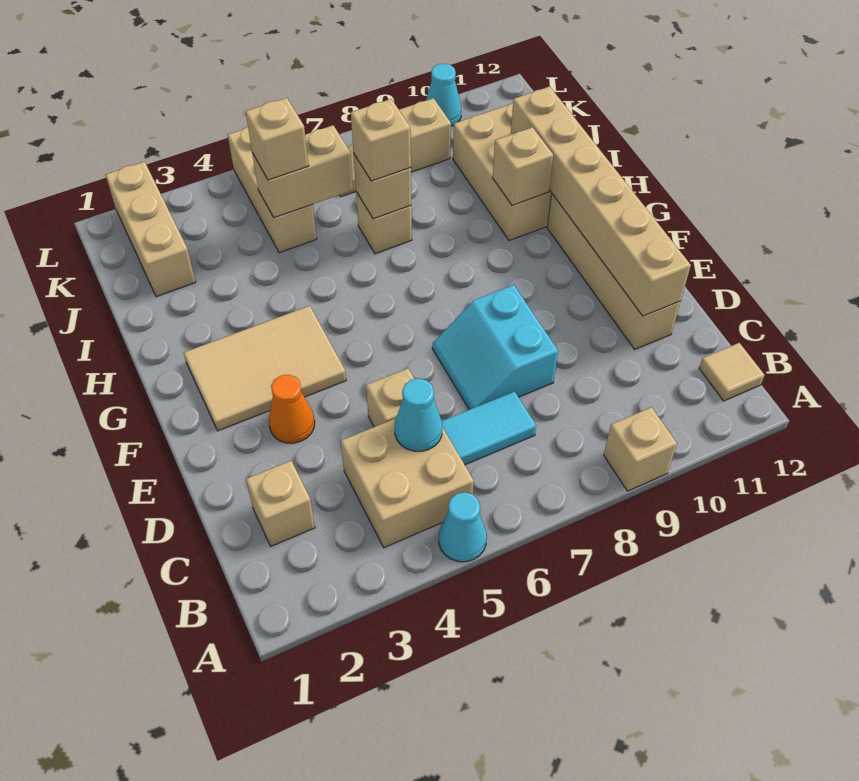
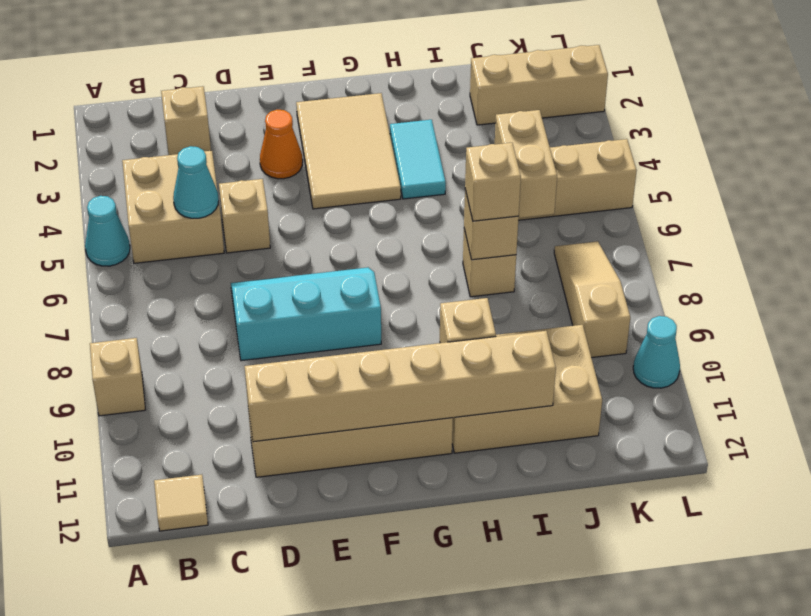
cyan 1x2 tile [442,391,536,465] -> cyan 1x2 tile moved to [390,120,446,199]
cyan 2x2 slope [432,285,558,410] -> cyan 2x3 slope [231,267,381,361]
tan 1x1 brick [245,98,309,180] -> none

